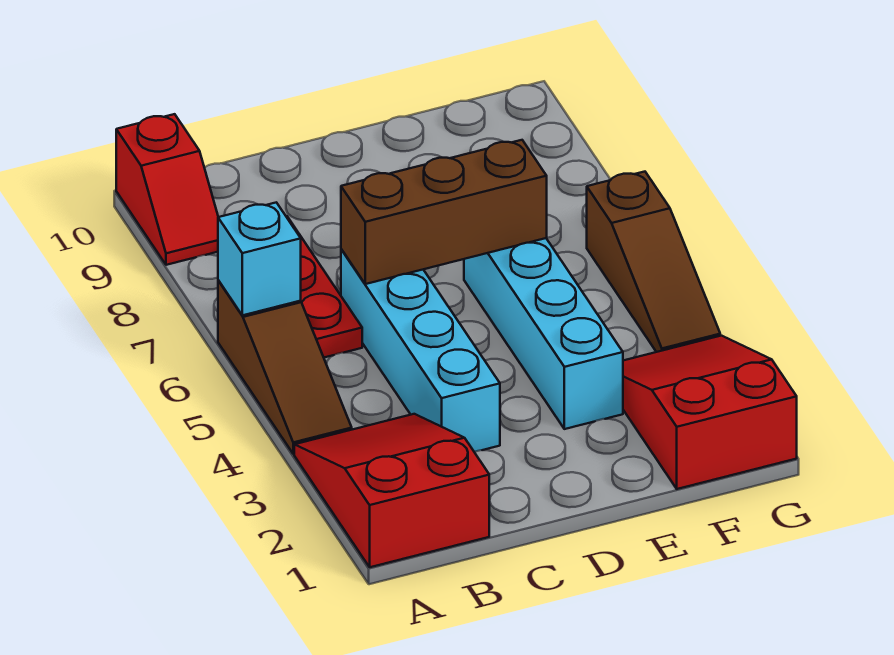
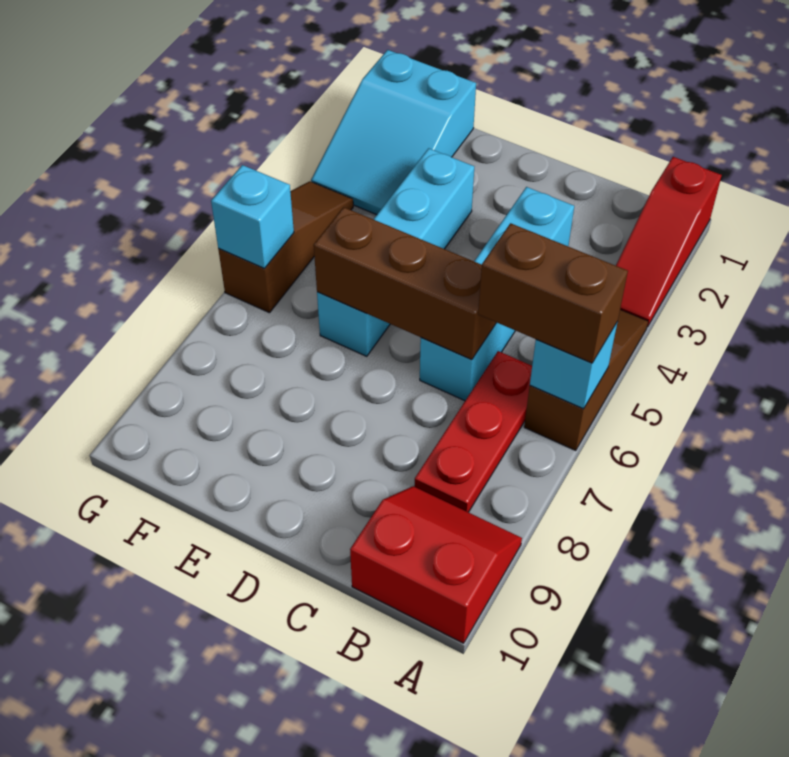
red 2x3 slope [294,414,489,567] -> red 1x3 slope [616,157,722,327]
none -> brown 1x2 brick [478,223,628,363]
red 1x2 slope [116,114,218,265] -> red 2x2 slope [350,486,522,643]
red 2x3 slope [623,336,797,489] -> cyan 2x3 slope [311,50,476,215]
none -> cyan 1x1 brick [211,165,294,268]

